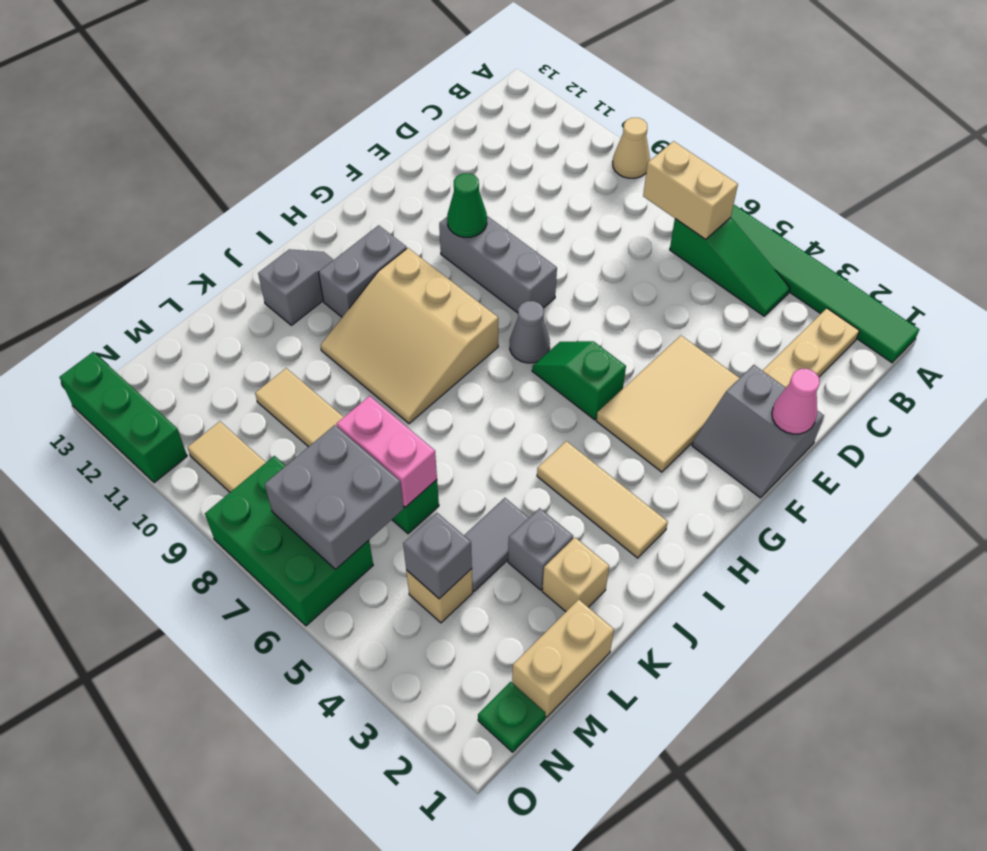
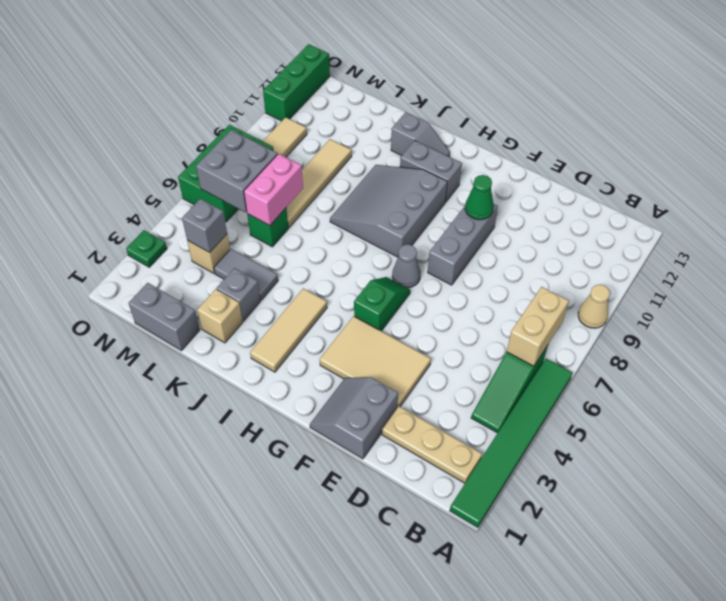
pink 1x1 cone [772,369,820,434] -> none
tan 3x3 slope [320,248,498,424] -> grey 3x3 slope [330,165,447,257]
tan 1x2 brick [512,599,614,717] -> grey 1x2 brick [129,283,200,351]
green 1x1 plate [478,682,545,752] -> green 1x1 plate moved to [126,230,167,267]

